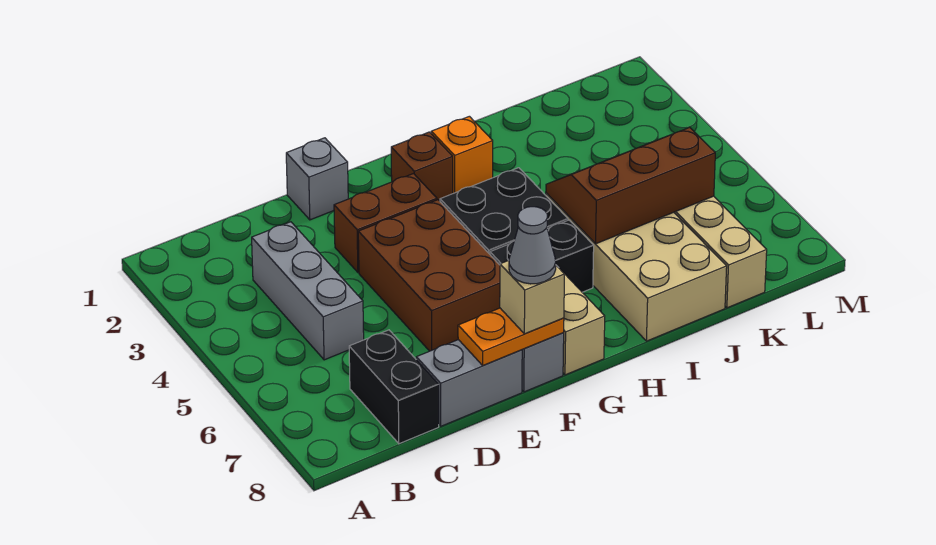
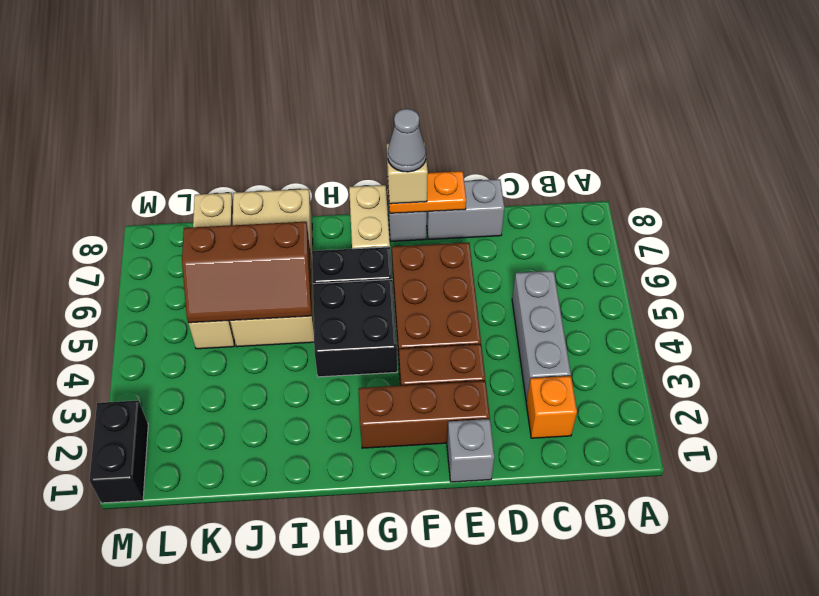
black 1x2 brick [349,330,439,444] -> black 1x2 brick moved to [89,400,148,503]
brown 1x1 brick [391,132,453,201] -> brown 1x3 brick [359,381,490,448]
orange 1x1 brick [431,116,493,193] -> orange 1x1 brick moved to [526,376,577,438]

